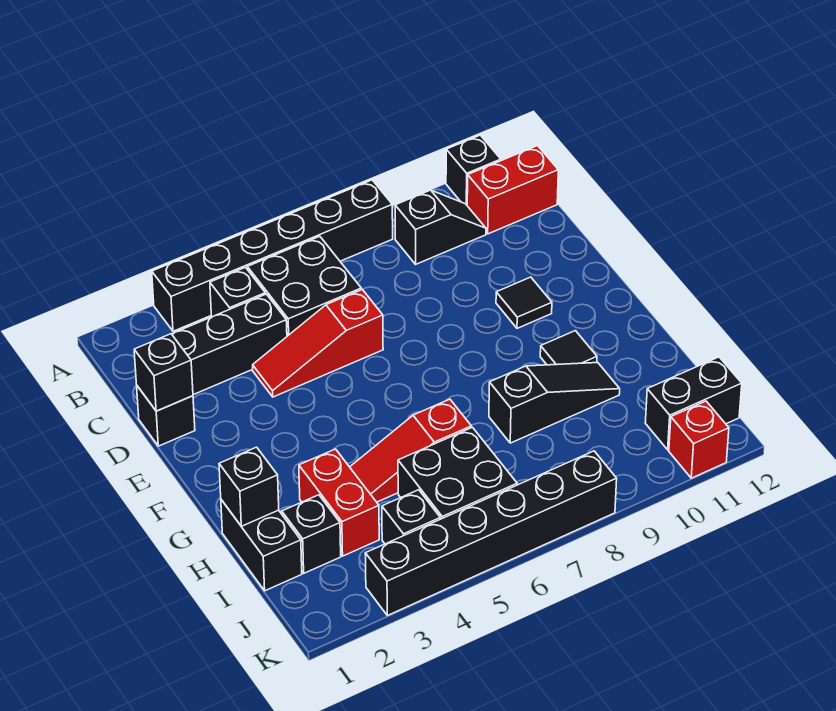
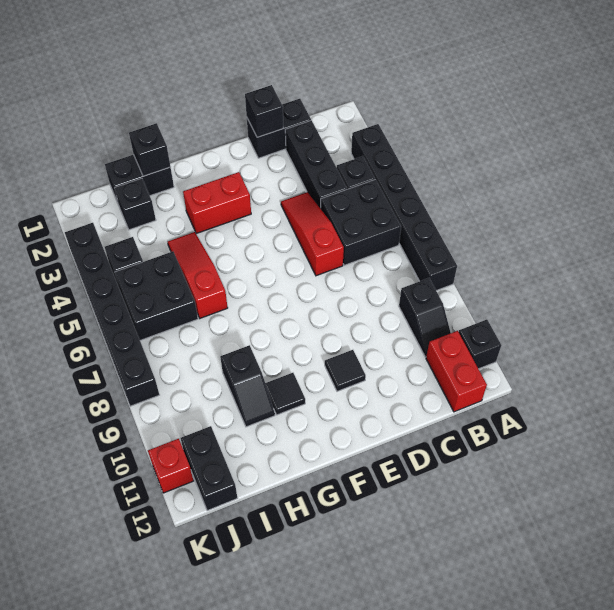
black 1x1 brick [137,386,195,446] -> black 1x2 brick [247,99,311,158]
red 1x2 brick [299,449,379,556] -> red 1x2 brick moved to [183,172,251,234]
black 1x3 slope [489,363,620,443] -> black 1x2 slope [220,345,275,427]

